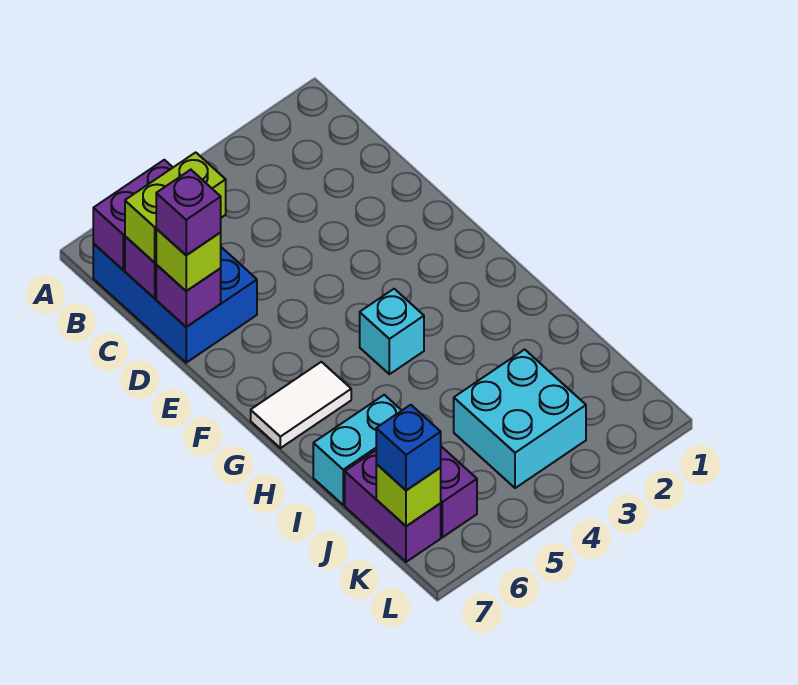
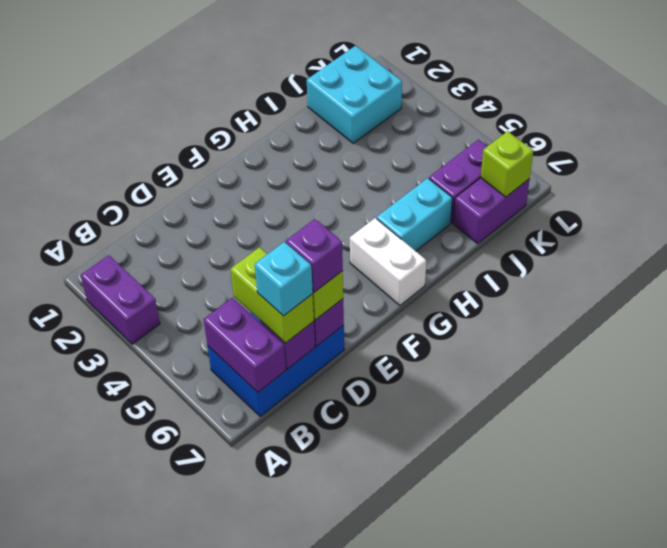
none -> purple 1x2 brick [81,255,160,344]
cyan 1x1 brick [360,289,424,374] -> cyan 1x1 brick moved to [255,242,313,316]
white 1x2 tile [251,362,351,448] -> white 1x2 brick [350,218,426,305]
cyan 1x2 brick [313,395,402,505] -> cyan 1x2 brick turned to [377,178,452,251]
cyan 2x2 brick [454,349,586,488] -> cyan 2x2 brick moved to [307,46,402,143]
blue 1x1 brick [376,405,441,490] -> none

